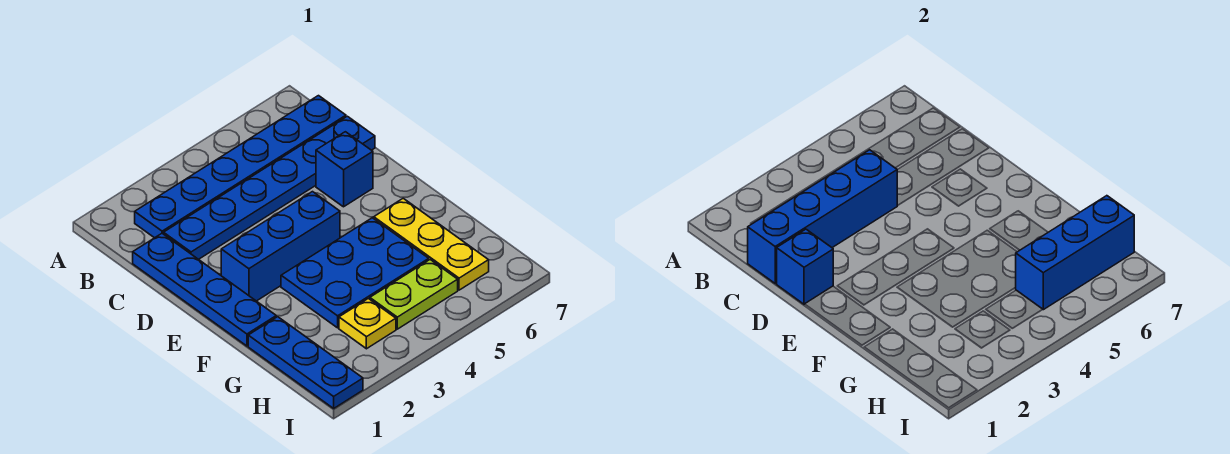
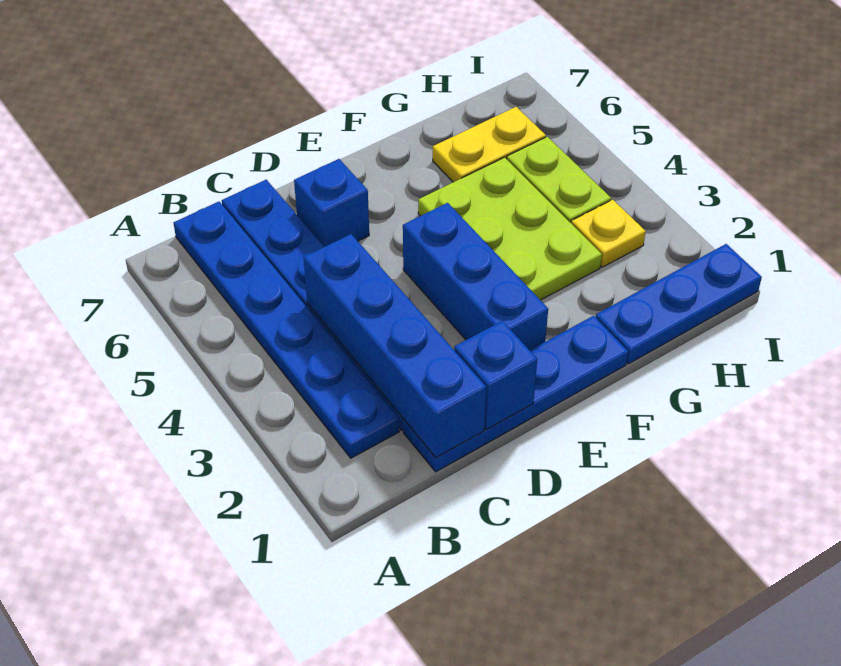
blue 2x3 plate [281,218,429,328] -> lime 2x3 plate [418,157,602,300]
yellow 1x3 plate [374,198,489,290] -> yellow 1x2 plate [433,107,546,182]
blue 1x3 brick [1015,196,1134,310] -> none

